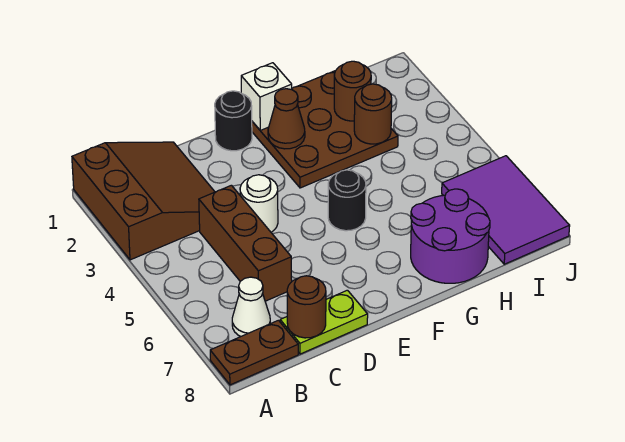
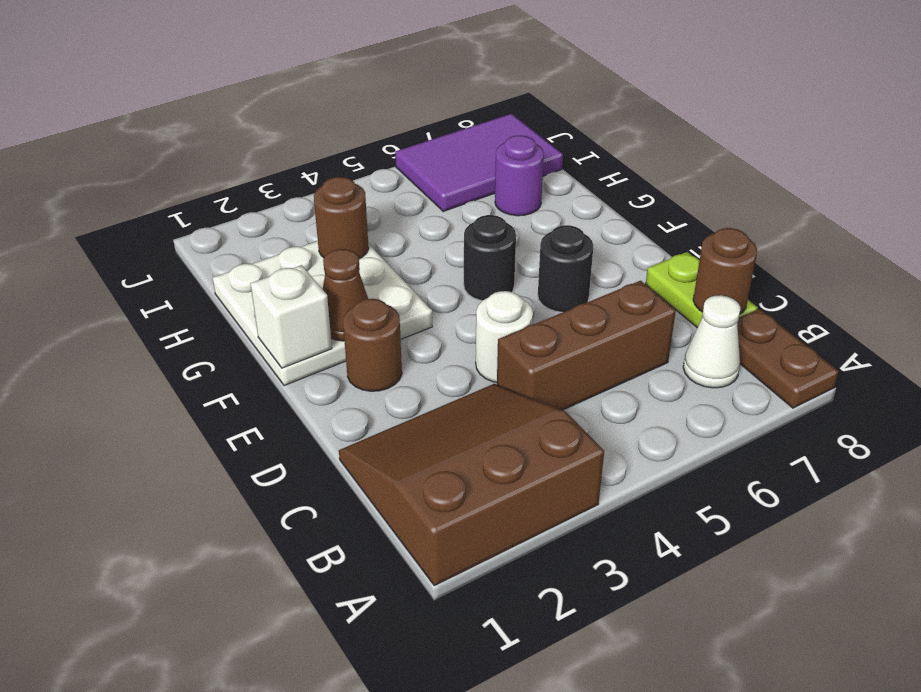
black 1x1 round brick [215,91,252,151] -> black 1x1 round brick moved to [538,225,593,312]
brown 3x3 plate [252,71,398,188] -> white 3x3 plate [213,241,432,386]
purple 2x2 round brick [411,189,490,283] -> purple 1x1 round brick [495,135,544,216]
brown 1x1 round brick [334,61,371,121] -> brown 1x1 round brick moved to [343,299,402,391]

